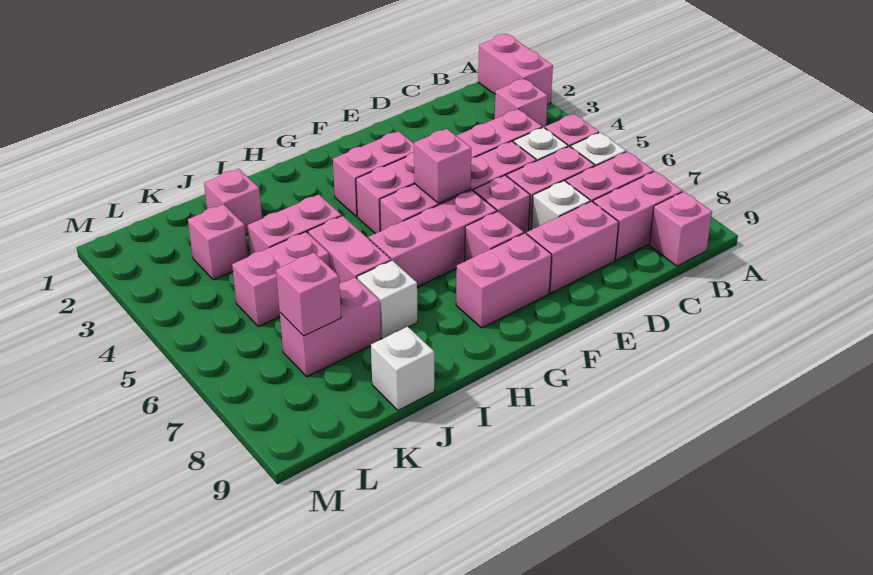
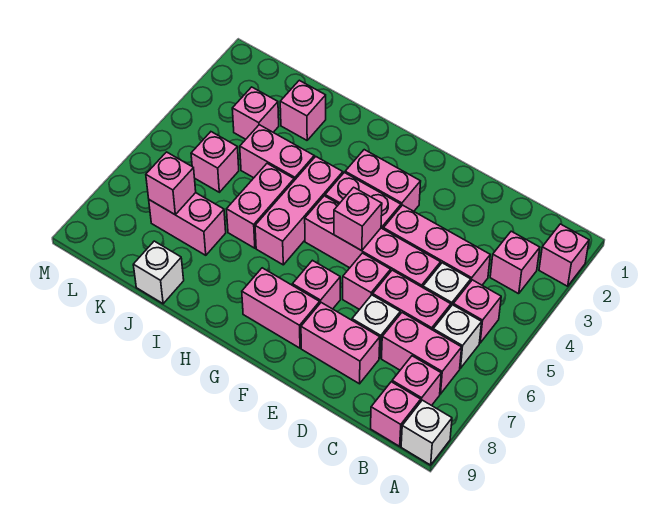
pink 1x2 brick [478,34,553,104] -> pink 1x1 brick [539,224,589,286]
pink 1x2 brick [593,171,682,260] -> pink 1x1 brick [392,356,441,406]
pink 1x3 brick [369,190,497,287] -> pink 1x3 brick turned to [255,156,343,265]
white 1x1 brick [357,260,418,339] -> white 1x1 brick moved to [401,400,452,465]
pink 1x2 brick [232,232,330,327] -> pink 1x1 brick [191,132,239,192]

